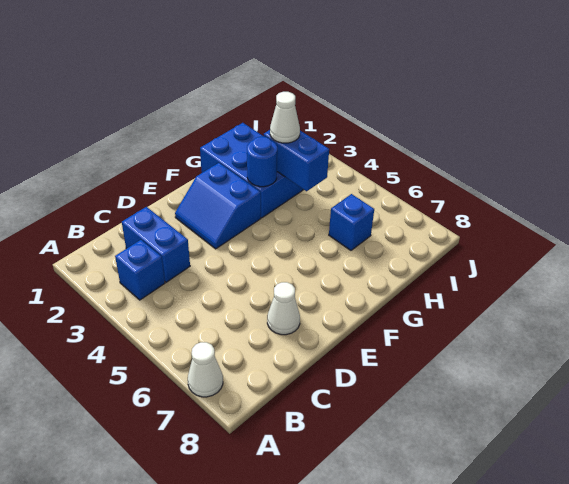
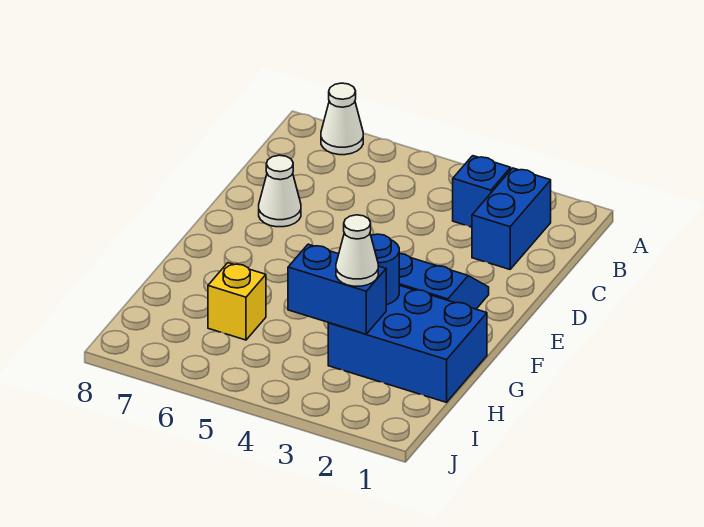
blue 1x2 brick [122,207,190,282] -> blue 1x2 brick turned to [472,168,551,269]
blue 1x1 brick [329,194,374,250] -> yellow 1x1 brick [208,263,266,340]

